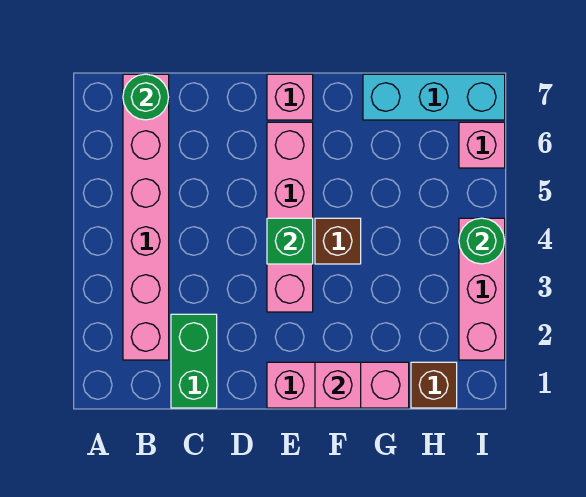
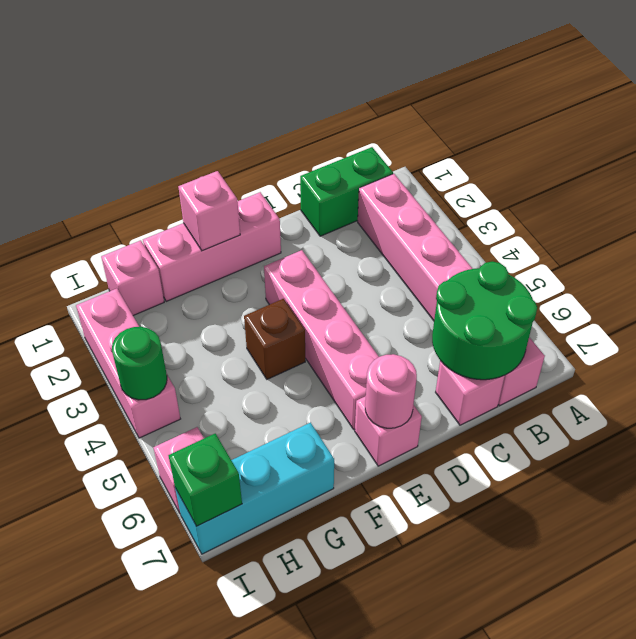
green 1x1 round brick [123,74,169,120] -> green 2x2 round brick [432,261,537,380]
green 1x2 brick [171,314,217,408] -> green 1x2 brick turned to [300,147,393,236]
none -> pink 1x1 brick [436,361,505,425]
green 1x1 brick [267,218,313,264] -> green 1x1 brick moved to [168,434,242,526]
none -> pink 1x1 round brick [365,354,417,428]
brown 1x1 brick [411,362,457,408] -> pink 1x1 brick [101,240,164,316]

